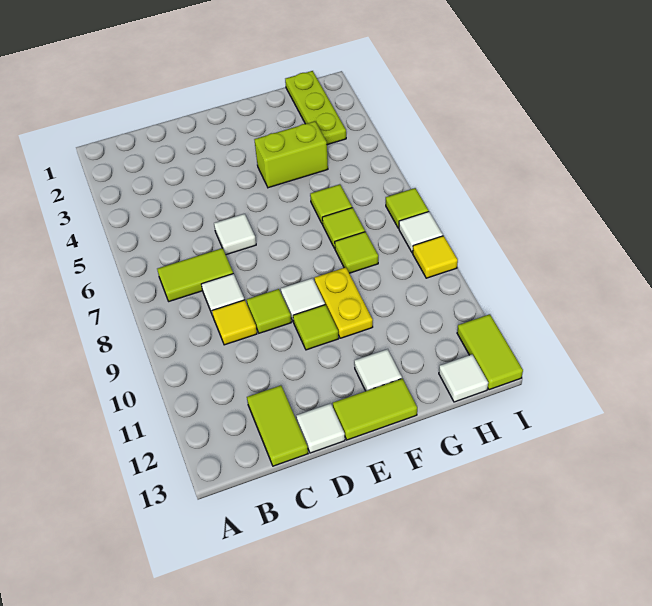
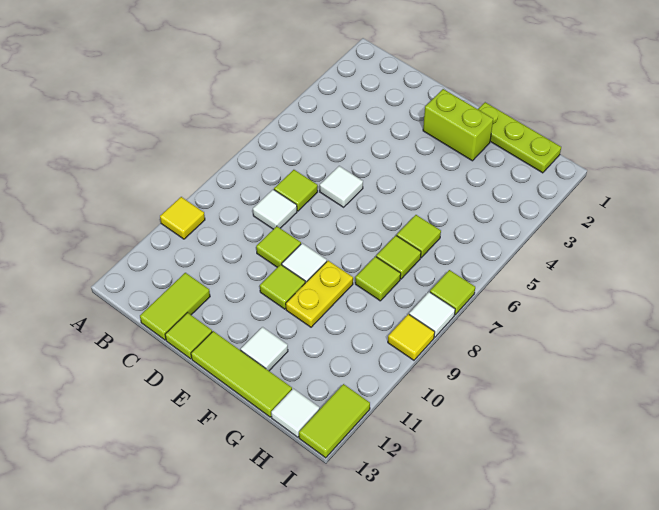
lime 1x2 tile [157,248,233,301] -> lime 1x1 tile [274,170,318,211]
yellow 1x1 tile [212,300,257,345] -> yellow 1x1 tile moved to [160,197,205,239]
white 1x1 tile [296,403,345,453] -> lime 1x1 tile [165,313,212,359]
lime 1x2 tile [333,379,417,440] -> lime 1x3 tile [191,331,292,417]
lime 1x2 brick [254,121,328,188] -> lime 1x2 brick moved to [423,89,493,161]
lime 1x3 plate [285,71,346,145] -> lime 1x3 plate turned to [478,102,561,173]

